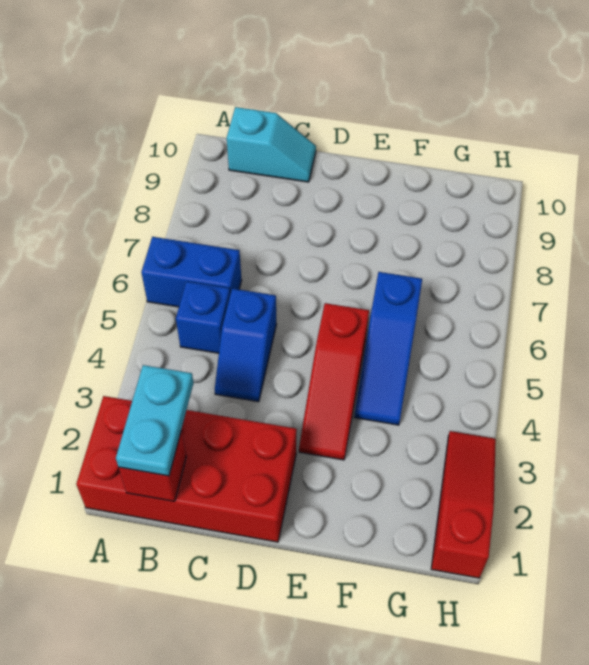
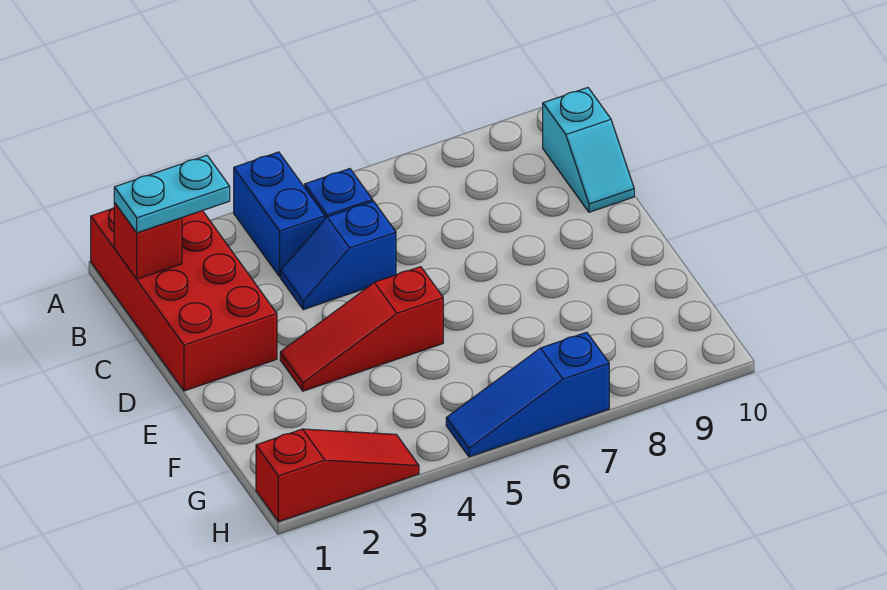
blue 1x2 brick [141,237,242,307] -> blue 1x2 brick moved to [234,152,325,277]
blue 1x3 slope [354,272,422,425] -> blue 1x3 slope moved to [446,332,609,457]

